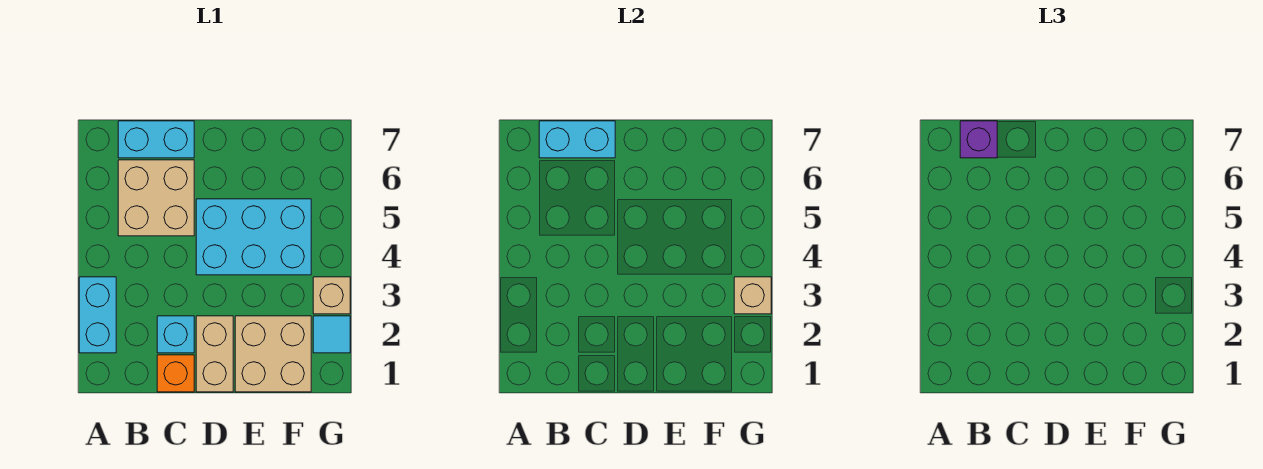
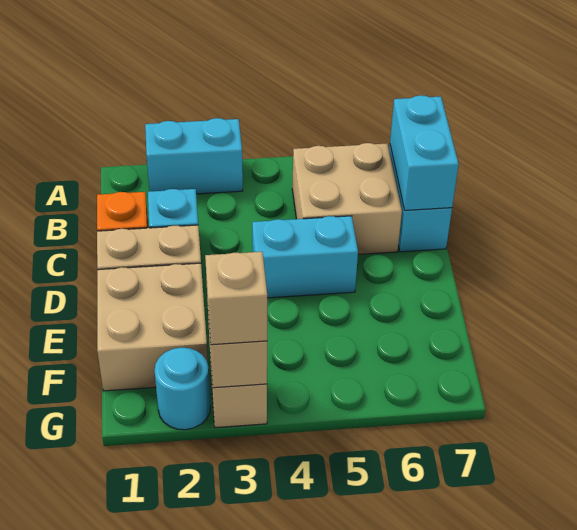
purple 1x1 brick [960,121,997,158] -> none
cyan 2x3 brick [196,199,311,275] -> cyan 1x2 brick [252,216,358,298]
cyan 1x1 tile [313,316,350,353] -> cyan 1x1 round brick [154,348,210,430]
none -> tan 1x1 brick [205,252,267,345]

